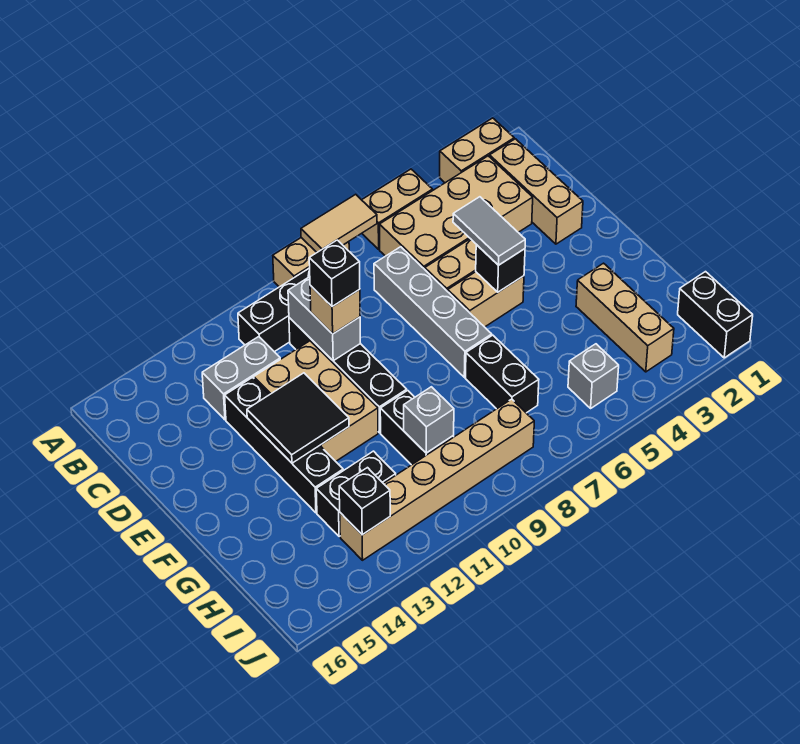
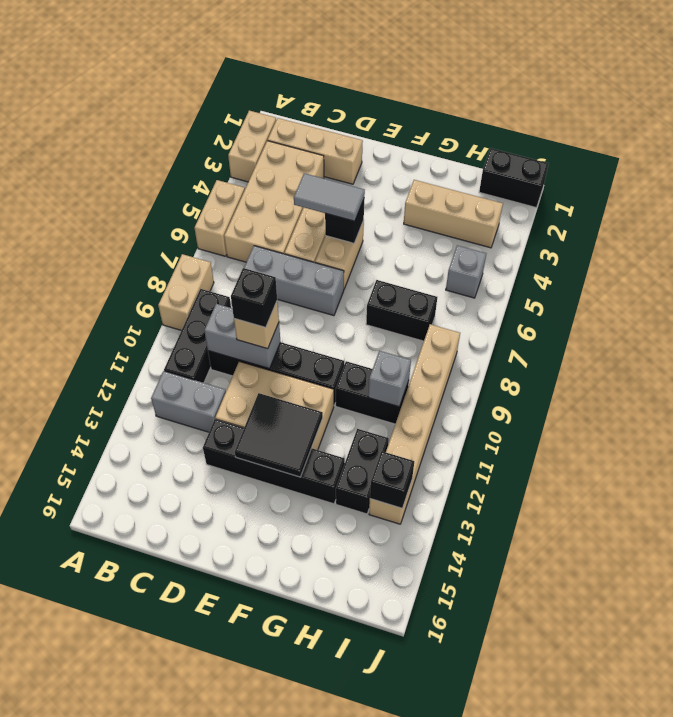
tan 1x2 tile [301,194,377,252] -> none
grey 1x4 brick [374,247,492,377] -> grey 1x3 brick [244,246,344,316]
grey 1x2 brick [202,337,280,420] -> grey 1x2 brick turned to [151,371,226,432]

